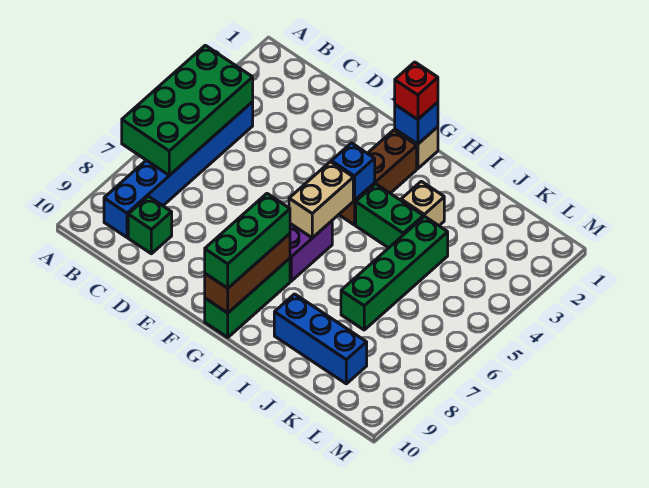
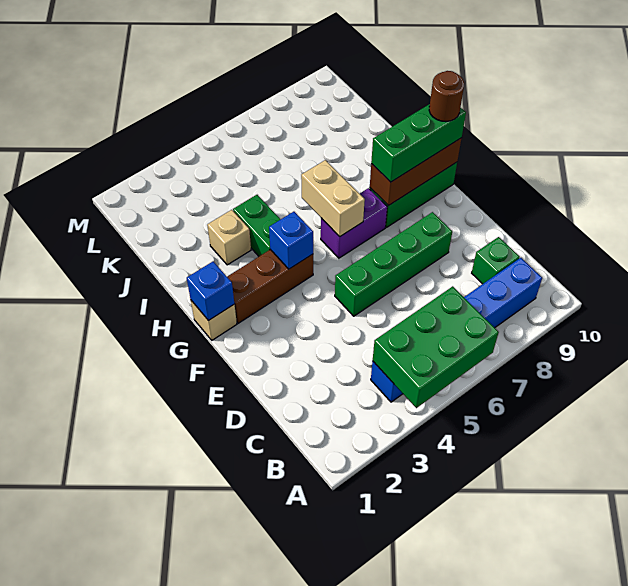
green 2x4 brick [122,45,253,175] -> green 2x3 brick [373,286,499,408]
red 1x1 brick [395,62,438,119] -> none
tan 1x2 brick [289,162,353,238] -> tan 1x2 brick turned to [301,160,365,237]
none -> brown 1x1 round brick [429,71,464,122]
blue 1x3 brick [274,294,367,384] -> none
green 1x4 brick [341,216,448,330] -> green 1x4 brick moved to [335,212,452,316]

